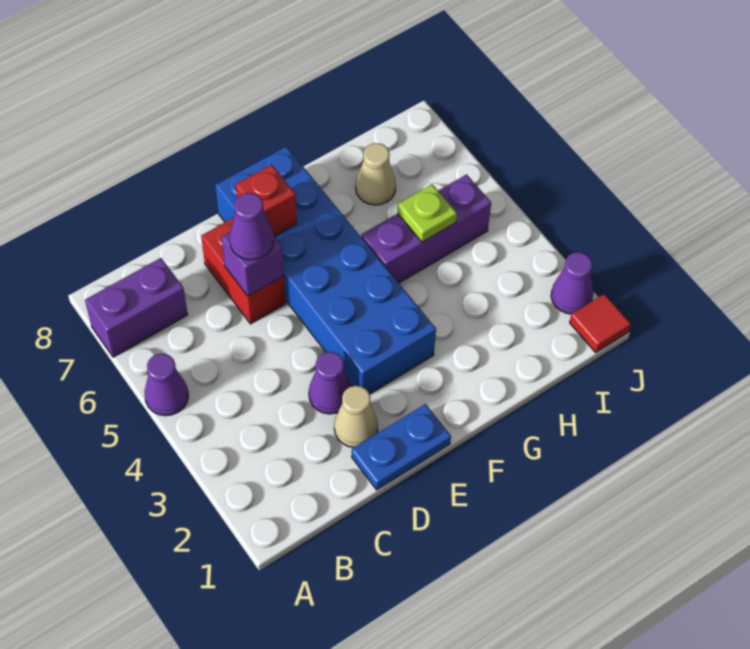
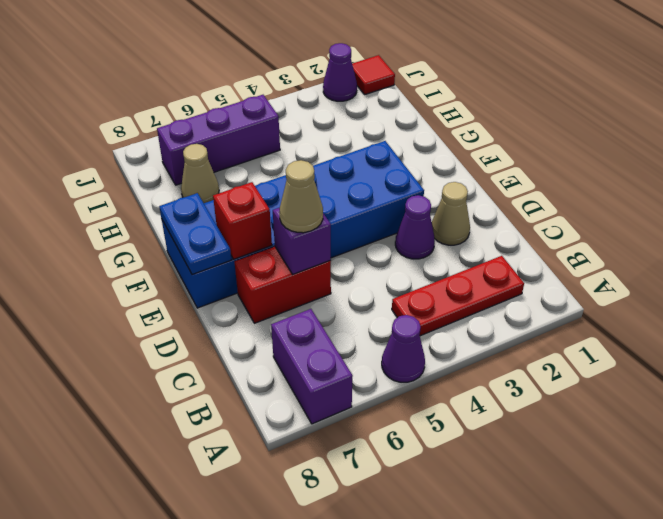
none -> red 1x3 plate [392,256,524,336]
blue 1x2 plate [352,404,451,490] -> blue 1x2 plate moved to [159,193,231,274]
purple 1x1 cone [229,193,274,260] -> tan 1x1 cone [279,160,323,233]
purple 1x3 brick [361,174,491,283] -> purple 1x3 brick turned to [157,95,280,185]
lime 1x1 plate [398,185,457,242] -> none

